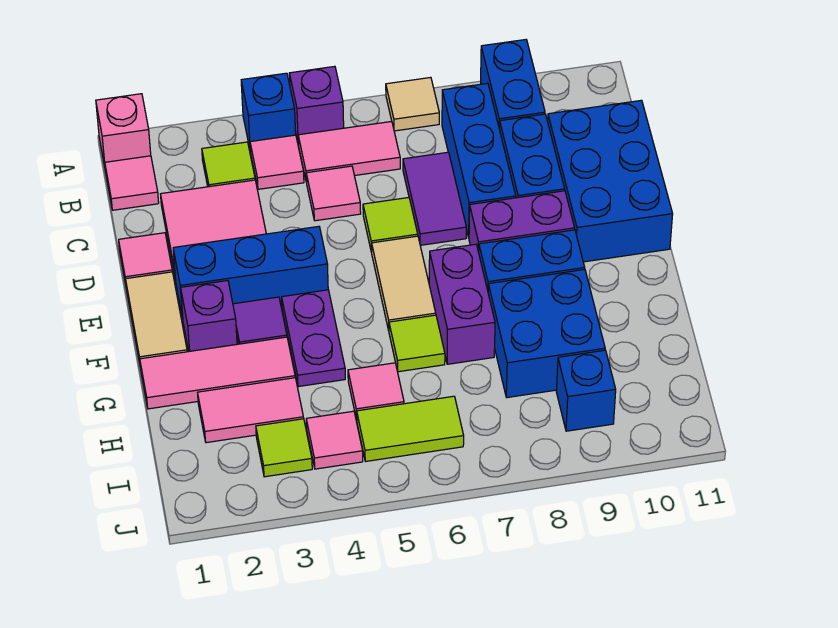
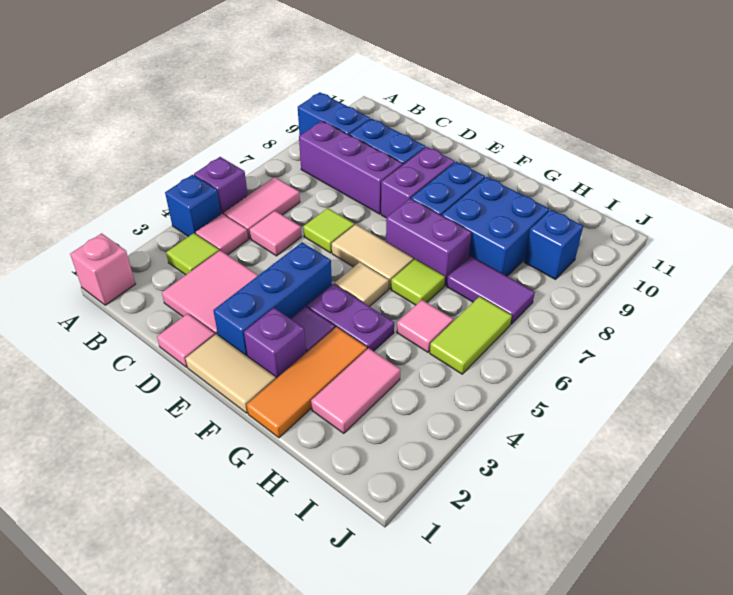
tan 1x1 tile [386,77,439,131] -> tan 1x1 tile moved to [335,262,389,307]
pink 1x1 tile [105,156,159,210] -> none
blue 1x3 brick [442,83,516,238] -> purple 1x3 brick [299,121,403,214]
purple 1x2 tile [403,152,466,245] -> purple 1x2 tile moved to [447,256,535,324]
blue 2x3 brick [548,100,673,262] -> none
pink 1x3 tile [140,337,295,409] -> orange 1x3 tile [247,327,367,438]
lime 1x1 tile [256,419,312,477] -> none
pink 1x1 tile [306,411,363,469] -> none

